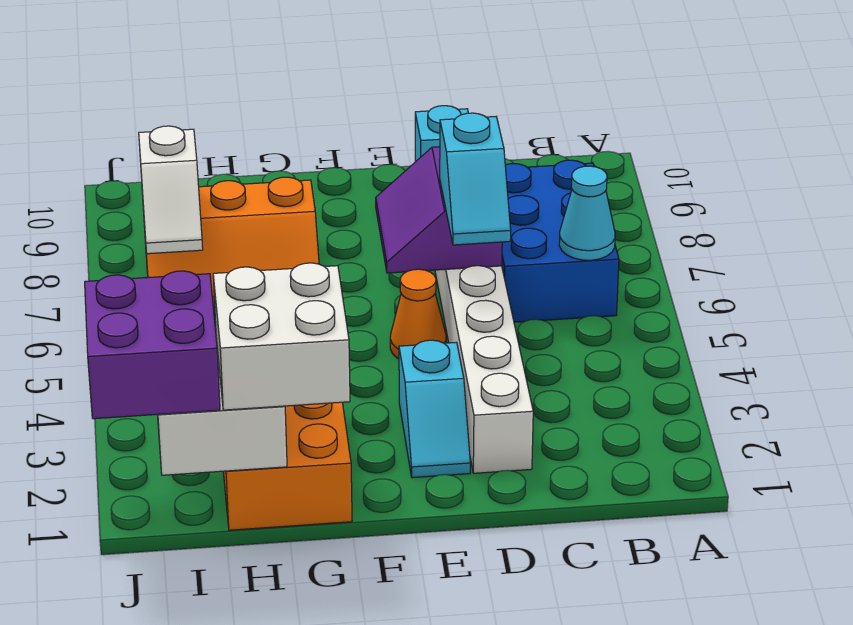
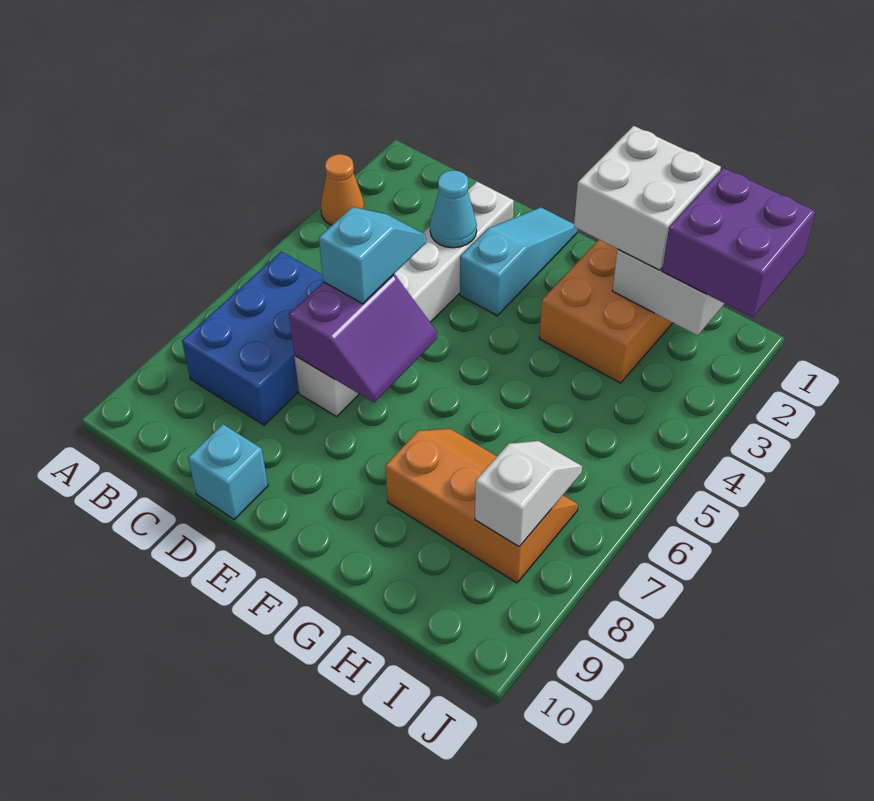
cyan 1x1 cone [559,166,615,260] -> cyan 1x1 cone moved to [430,170,477,248]
cyan 1x2 slope [399,340,470,478] -> cyan 1x3 slope [460,207,577,316]
orange 1x1 cone [390,269,446,359] -> orange 1x1 cone moved to [321,154,365,225]

